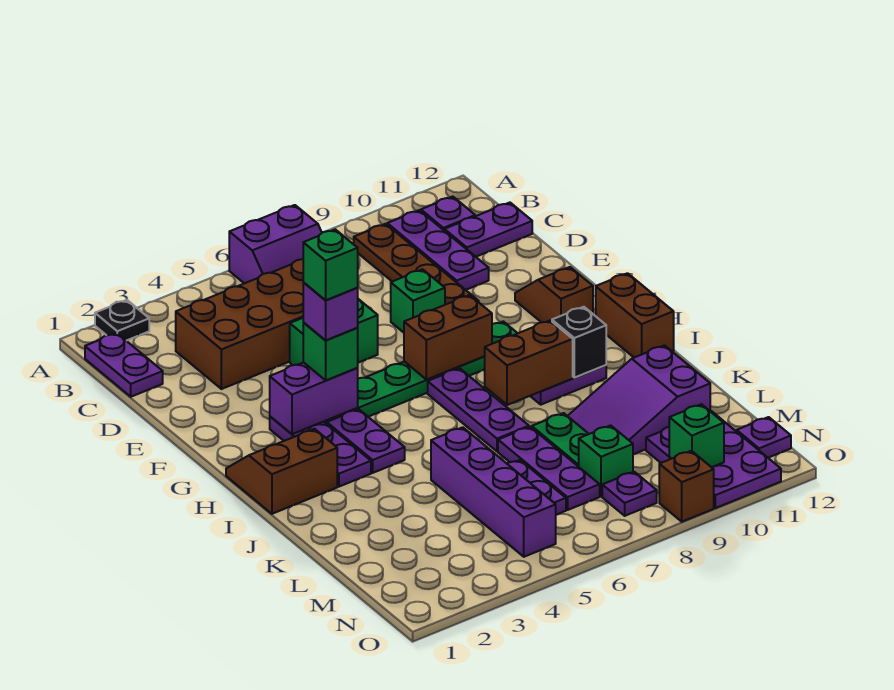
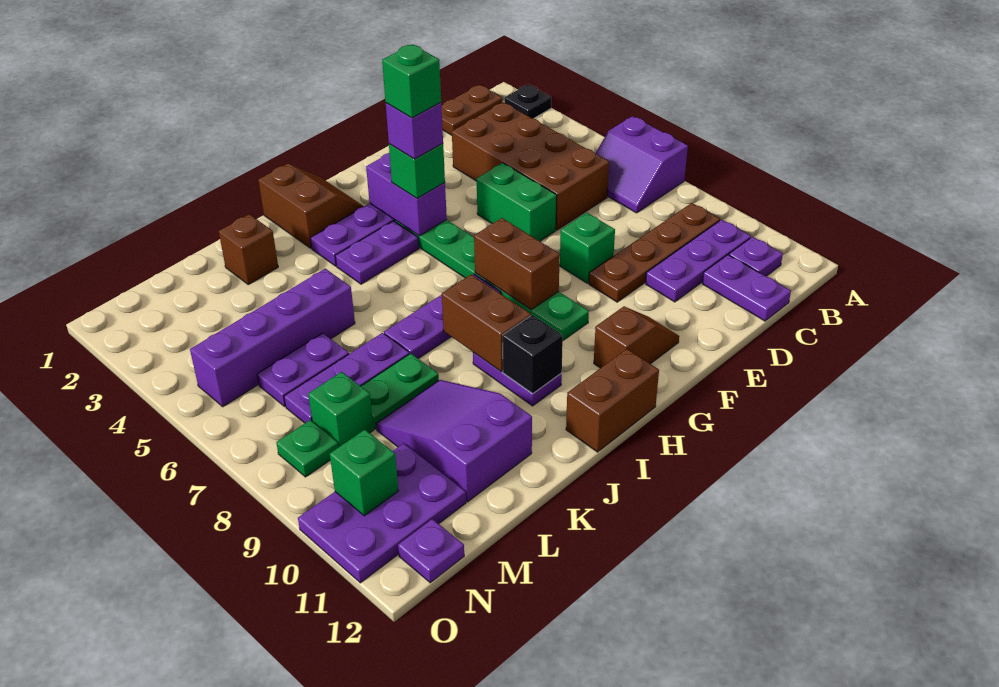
purple 1x2 plate [85,333,163,397] -> brown 1x2 plate [441,85,502,135]
purple 1x1 plate [602,472,657,516] -> green 1x1 plate [276,420,338,477]
brown 1x1 brick [659,451,714,522] -> brown 1x1 brick moved to [219,214,278,285]

